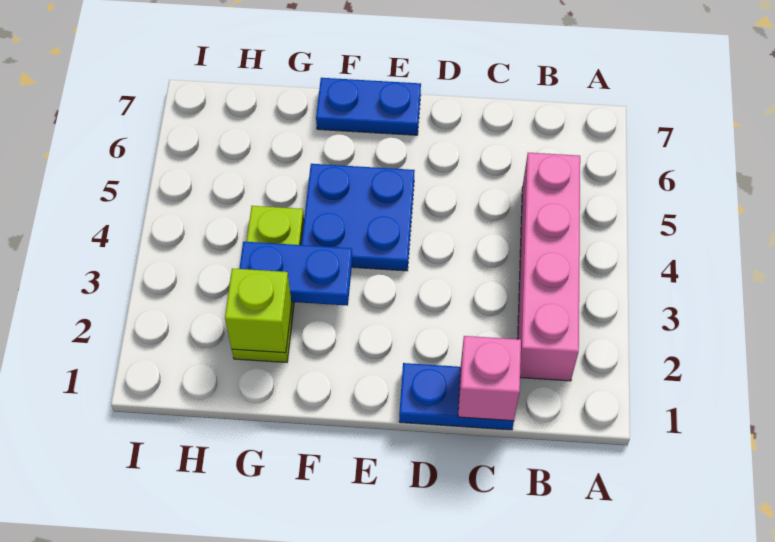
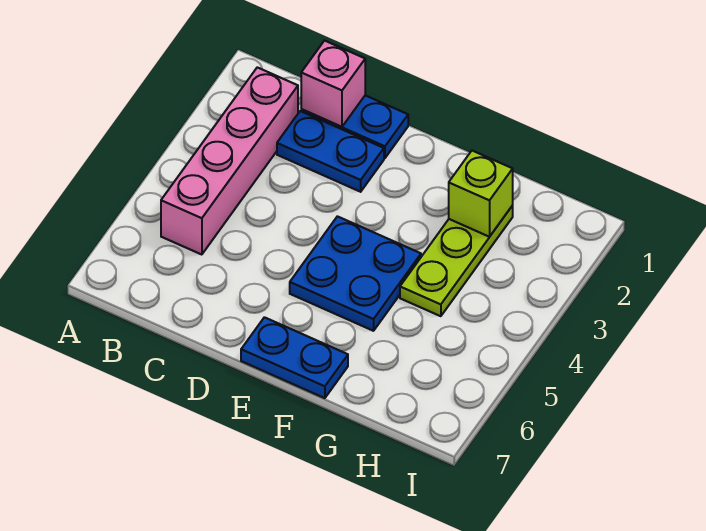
blue 1x2 plate [239,242,352,306] -> blue 1x2 plate moved to [277,111,384,192]

